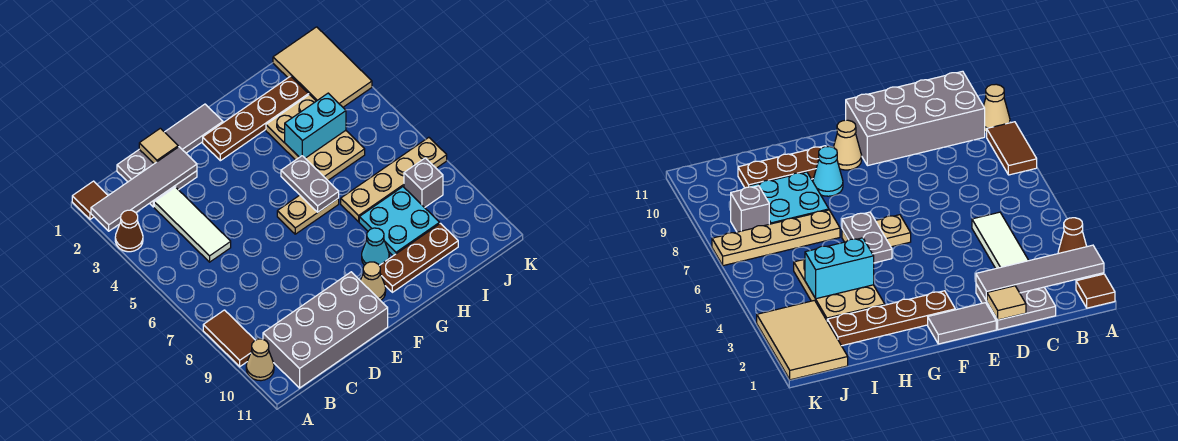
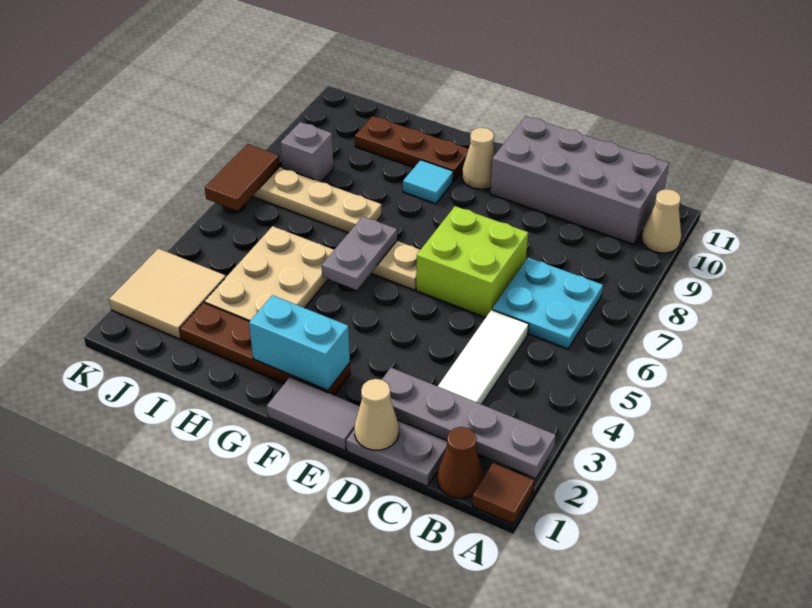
grey 1x4 tile [91,147,197,231] -> grey 1x4 plate [382,368,556,478]
brown 1x1 cone [115,210,143,252] -> brown 1x1 cone moved to [438,427,483,498]
brown 1x2 tile [203,310,255,367] -> brown 1x2 tile moved to [205,144,280,211]
tan 1x1 tile [139,128,178,164] -> tan 1x1 cone [354,379,399,450]
none -> lime 2x2 brick [416,206,528,318]
cyan 1x1 cone [362,228,389,265] -> cyan 1x1 tile [403,160,453,204]
cyan 1x2 brick [285,93,346,158] -> cyan 1x2 brick moved to [249,295,350,390]
cyan 2x2 plate [359,187,440,256] -> cyan 2x2 plate moved to [492,258,603,349]
tan 2x3 tile [273,27,372,107] -> tan 2x2 tile [109,249,226,339]

